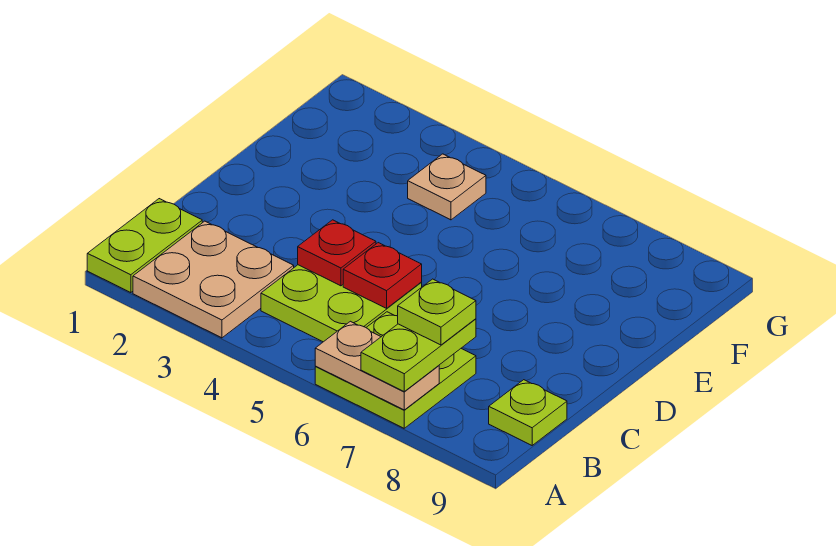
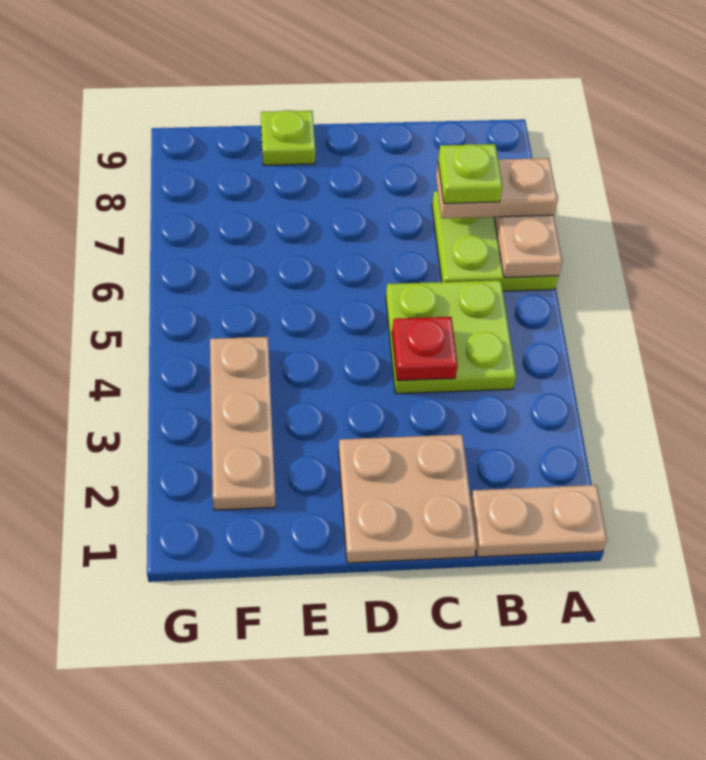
lime 1x2 plate [87,199,202,293] -> tan 1x2 plate [471,485,607,557]
tan 2x2 plate [133,221,294,338] -> tan 2x2 plate moved to [339,435,477,563]
lime 1x2 plate [361,319,476,391] -> tan 1x2 plate [436,158,558,218]
lime 1x1 plate [489,380,567,445] -> lime 1x1 plate moved to [261,110,315,165]
red 1x1 plate [343,243,422,308] -> none
tan 1x1 plate [408,154,486,220] -> tan 1x3 plate [210,337,275,510]

